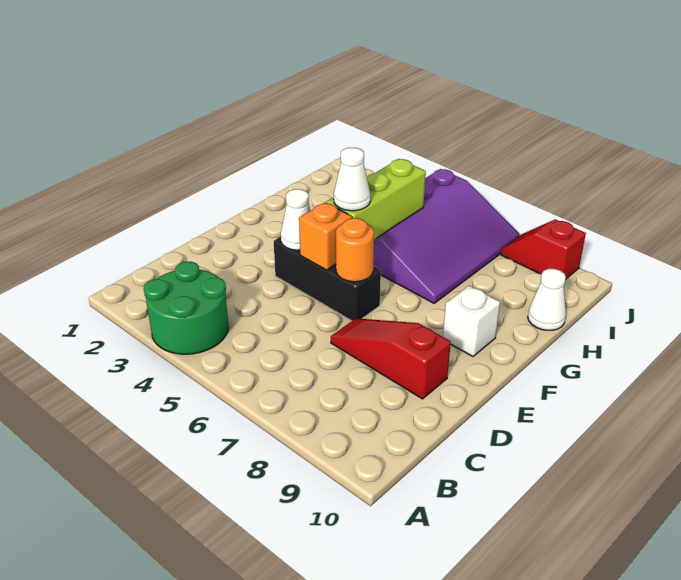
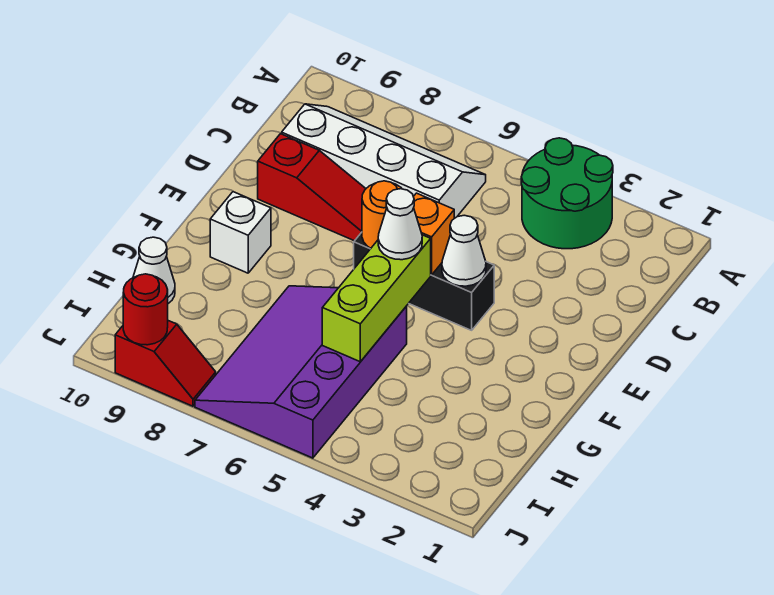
none -> white 2x4 slope [282,104,486,218]
none -> red 1x1 round brick [123,274,168,345]

